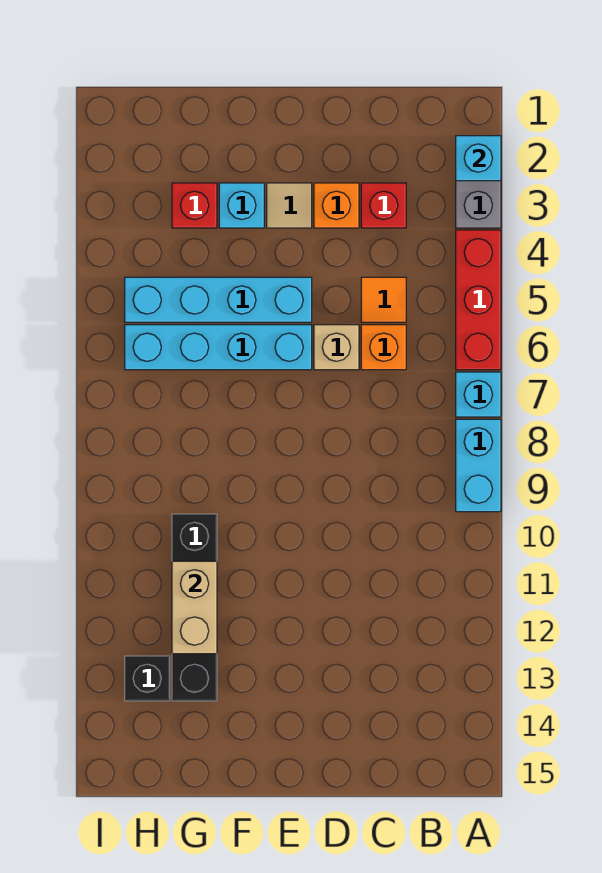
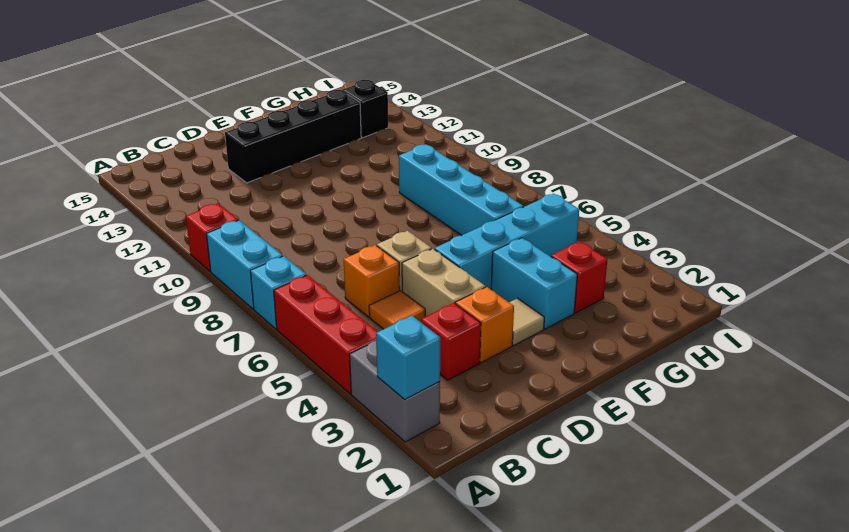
none -> red 1x1 brick [186,203,238,271]
cyan 1x4 brick [125,325,312,370] -> cyan 1x4 brick turned to [399,145,523,235]
cyan 1x1 brick [219,183,264,228] -> cyan 1x2 brick [491,238,577,329]
black 1x4 brick [172,514,217,701] -> black 1x4 brick turned to [225,90,361,183]
tan 1x2 brick [172,561,217,654] -> tan 1x2 brick moved to [402,249,486,317]

